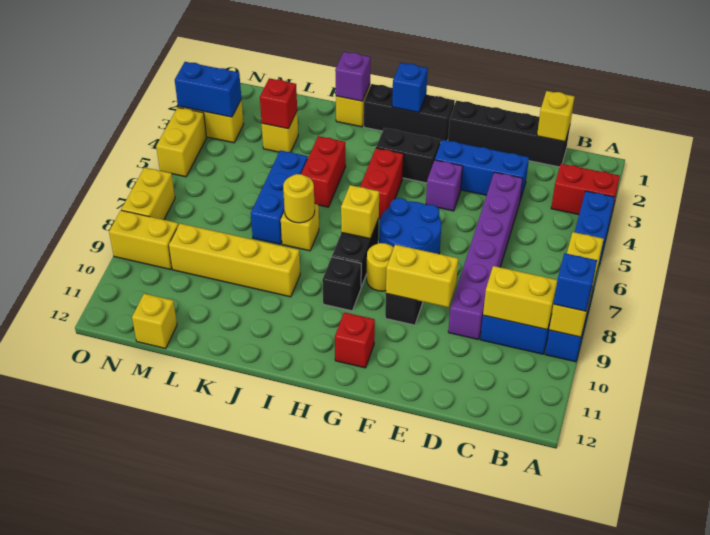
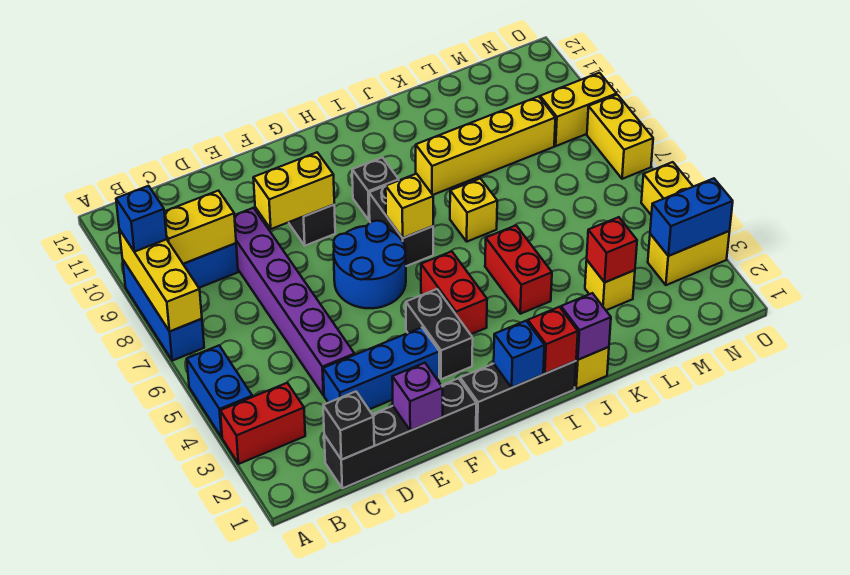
yellow 1x1 brick [537,91,575,142] -> black 1x1 brick [323,392,374,460]
purple 1x1 brick [426,160,463,211] -> purple 1x1 brick moved to [392,363,443,431]
black 1x2 brick [376,128,440,183] -> black 1x2 brick turned to [406,289,473,379]
yellow 1x1 round brick [367,243,394,291] -> none
red 1x1 brick [335,312,375,368] -> red 1x1 brick moved to [528,307,578,374]
yellow 1x1 round brick [283,174,315,223] -> none
blue 1x3 brick [251,150,308,244] -> none
yellow 1x1 brick [132,294,177,348] -> none

